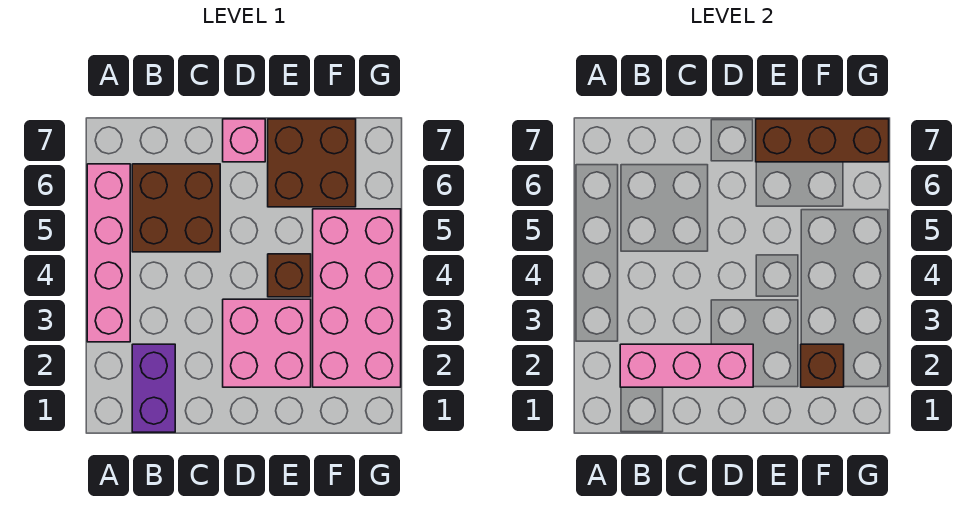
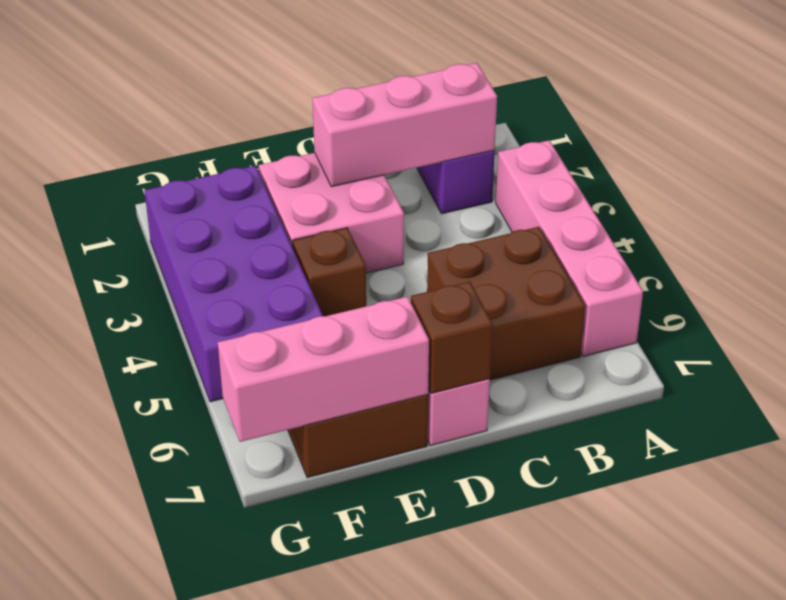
brown 1x3 brick [756,119,889,162] -> pink 1x3 brick [218,297,429,442]
pink 2x4 brick [313,209,401,387] -> purple 2x4 brick [144,166,323,402]
brown 1x1 brick [801,344,844,387] -> brown 1x1 brick moved to [411,282,493,393]

